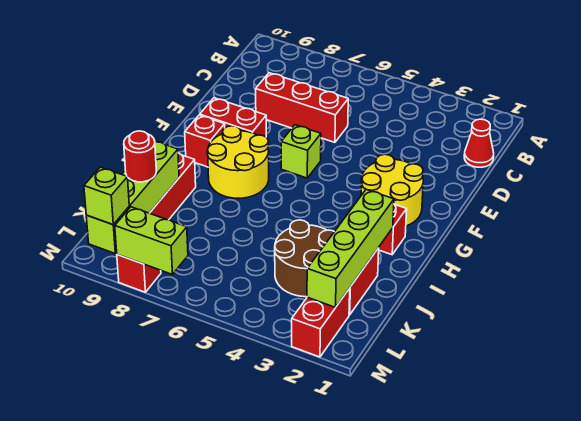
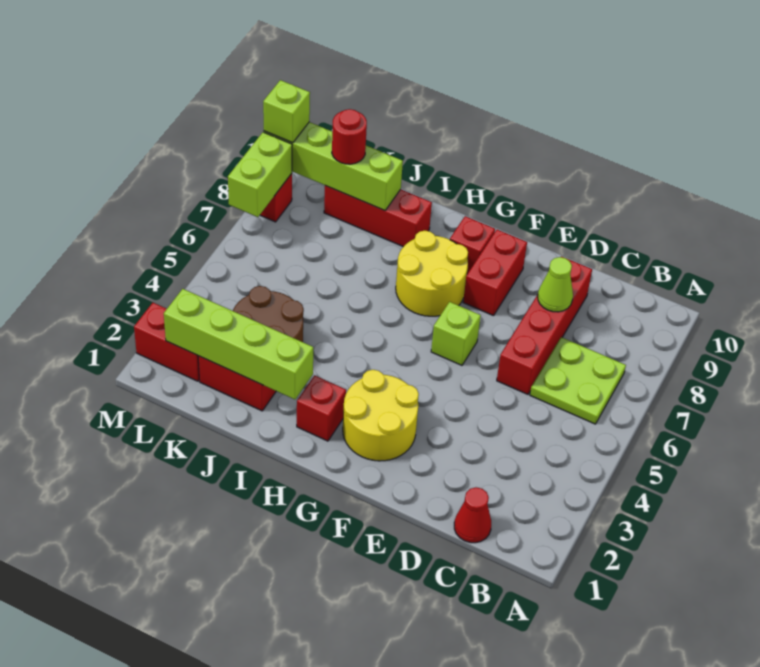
none -> lime 2x2 plate [530,337,626,424]
red 1x3 brick [256,73,348,142] -> red 1x4 brick [497,256,592,394]
none -> lime 1x1 cone [538,257,573,312]

